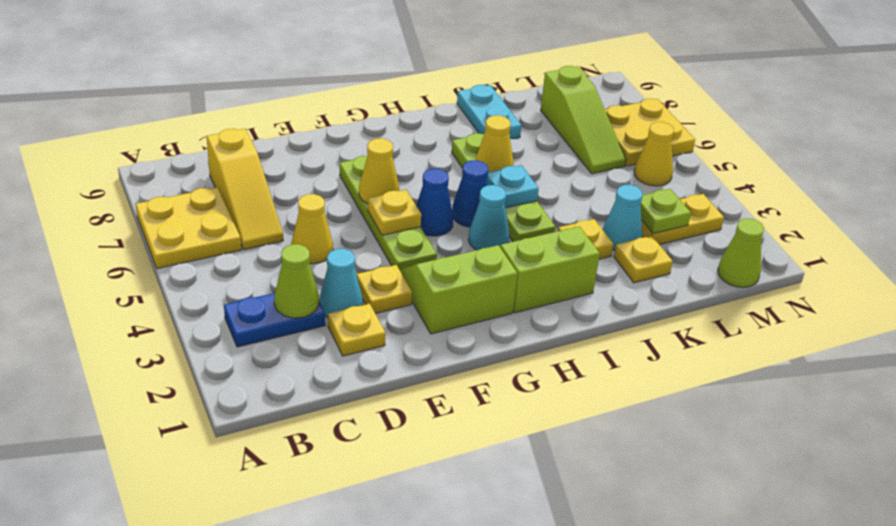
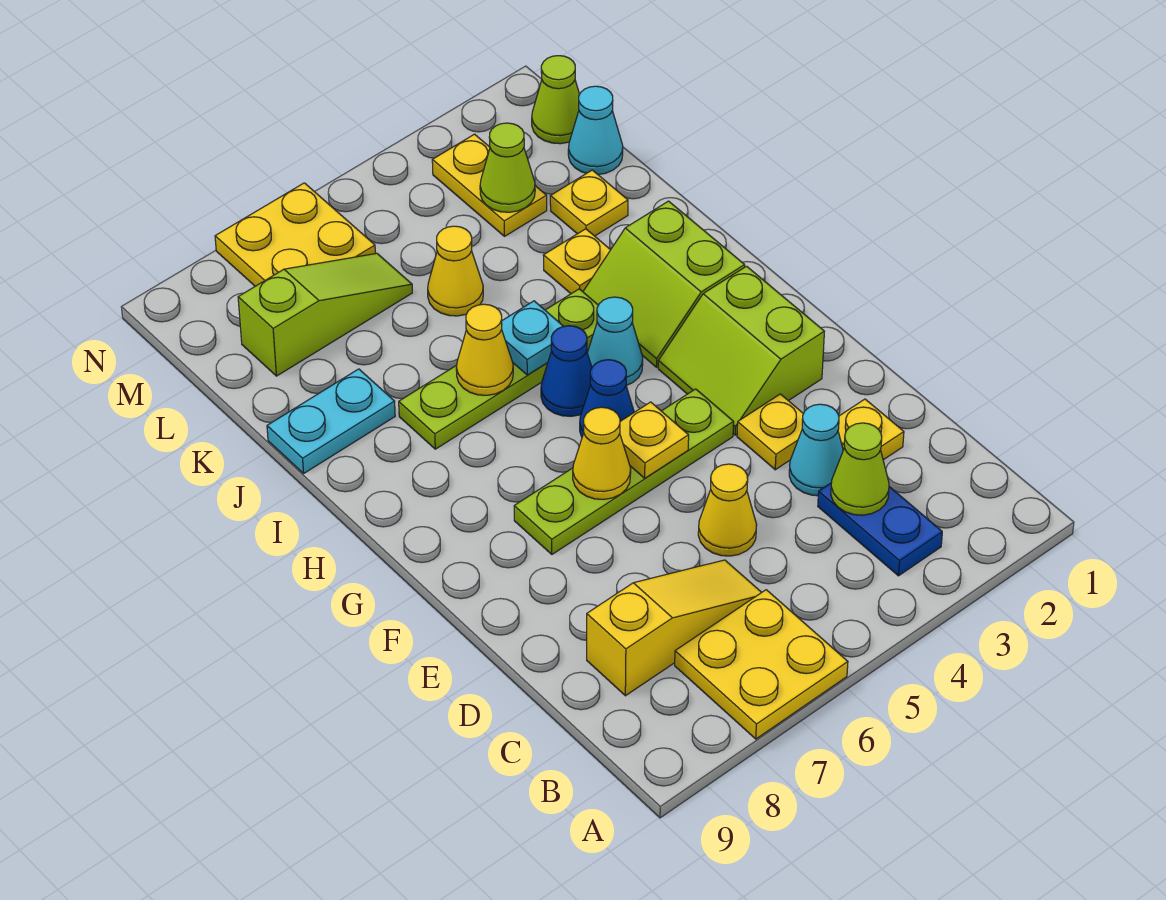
cyan 1x1 cone [603,185,643,250] -> cyan 1x1 cone moved to [568,86,623,175]
lime 1x1 plate [640,189,691,234] -> lime 1x1 cone [480,123,535,212]
yellow 1x1 cone [634,122,674,186] -> yellow 1x1 cone moved to [428,226,483,316]

